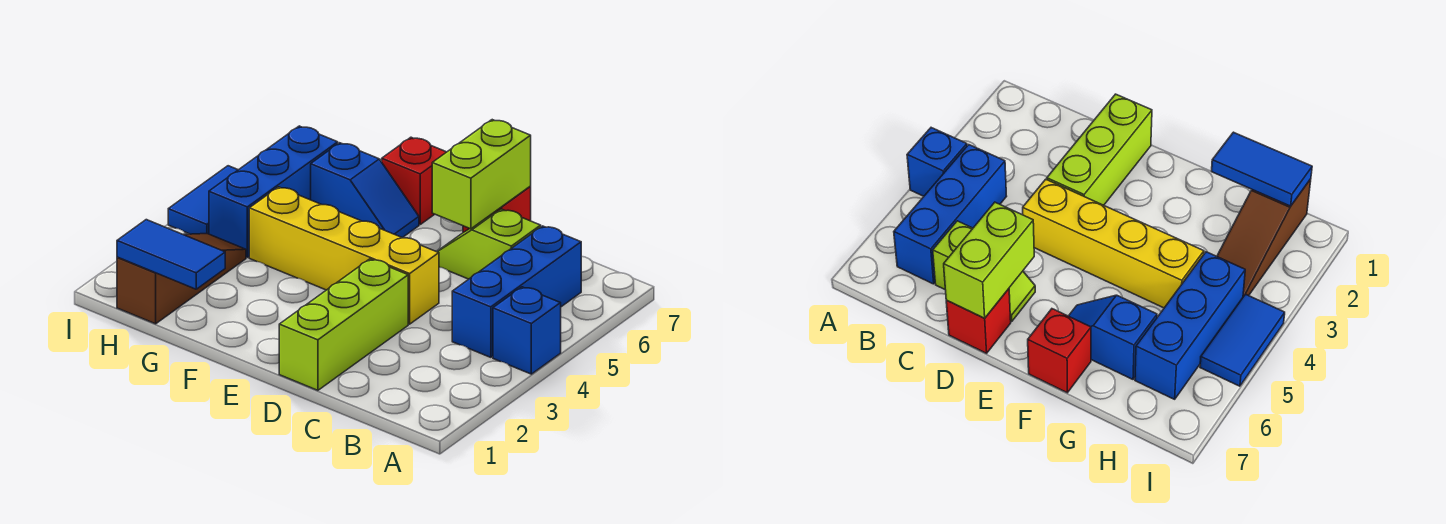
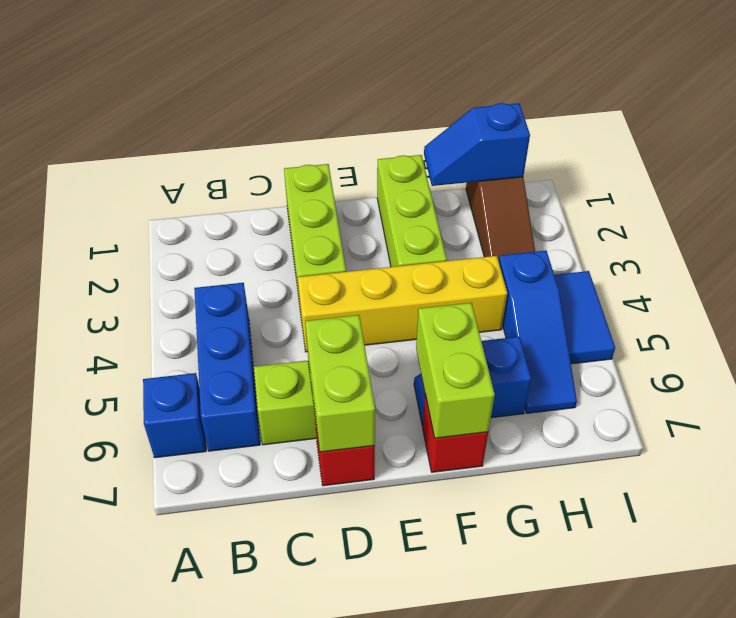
blue 1x1 brick [493,287,561,374] -> blue 1x1 brick moved to [143,373,206,458]
none -> lime 1x3 brick [377,155,447,267]
none -> lime 1x2 brick [416,303,495,438]
blue 1x2 tile [117,220,225,289] -> blue 1x2 slope [424,103,530,186]
blue 1x3 brick [209,126,338,257] -> blue 1x3 slope [499,251,577,413]

